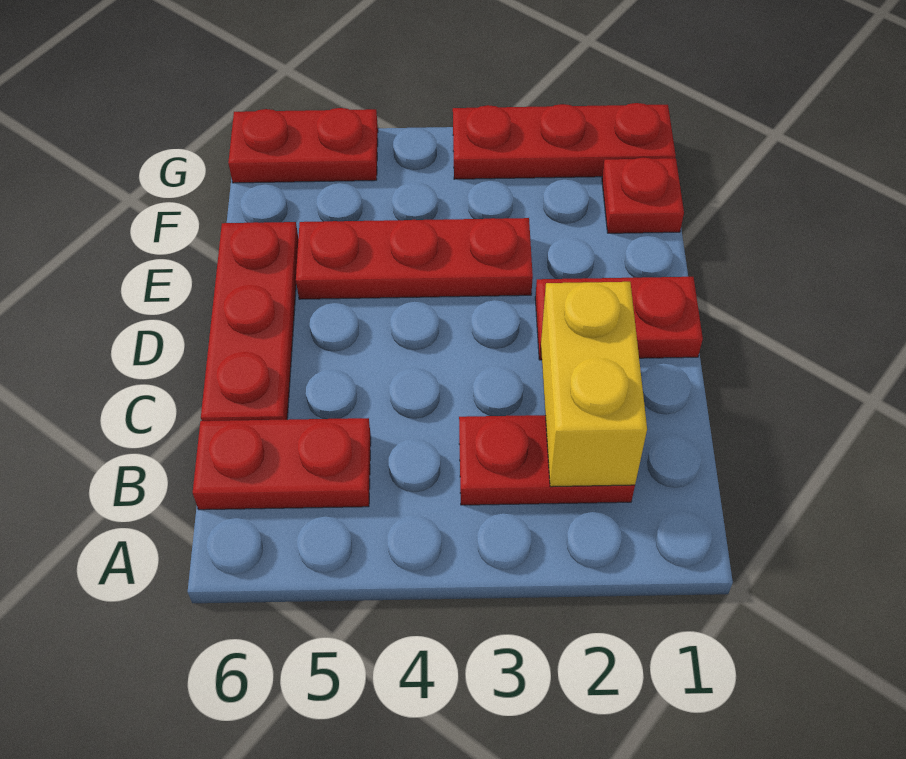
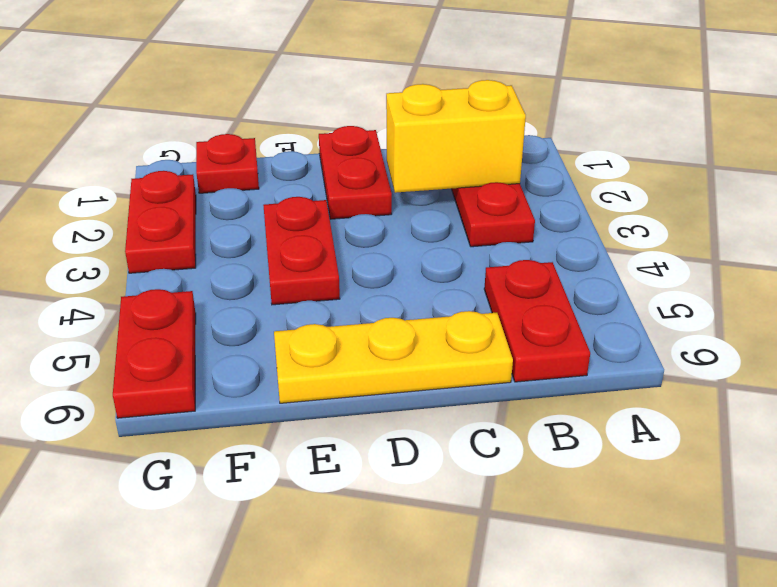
red 1x3 plate [201,222,298,421] -> yellow 1x3 plate [274,311,513,403]
red 1x3 plate [296,218,533,299] -> red 1x2 plate [263,197,340,305]
red 1x3 plate [453,103,676,179] -> red 1x2 plate [125,171,196,273]

